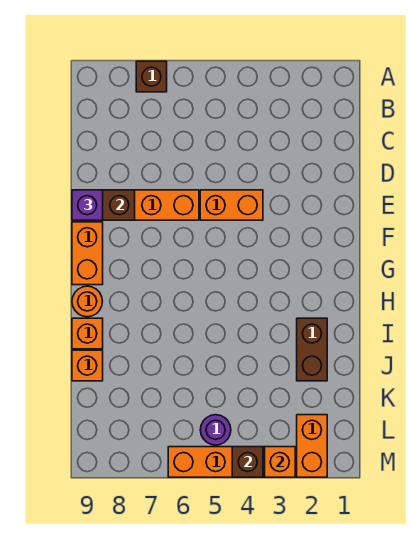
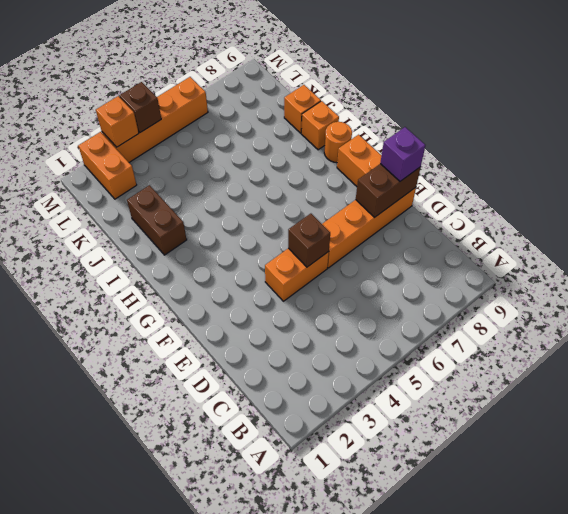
brown 1x1 brick [136,61,167,92] -> brown 1x1 brick moved to [288,214,330,267]
purple 1x1 round brick [200,415,231,445] -> none

